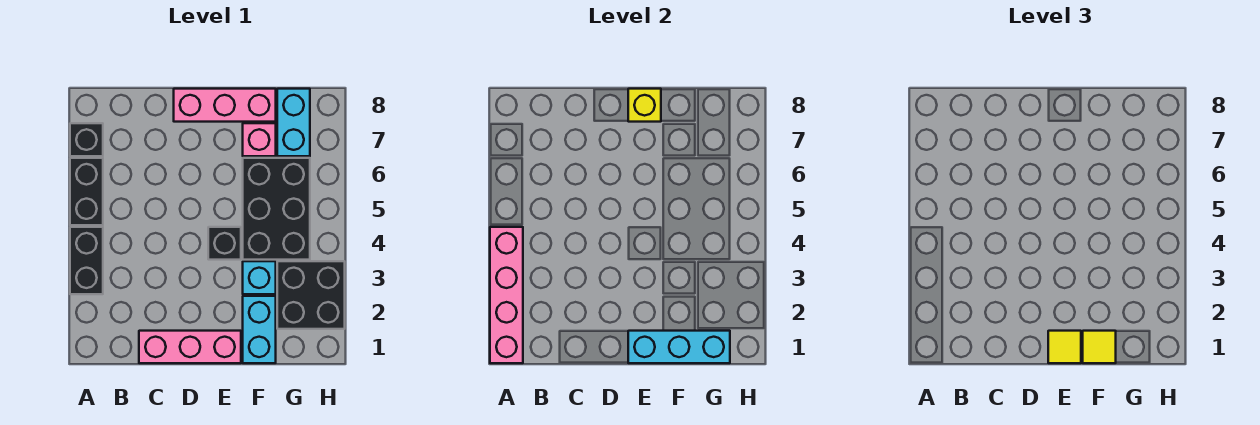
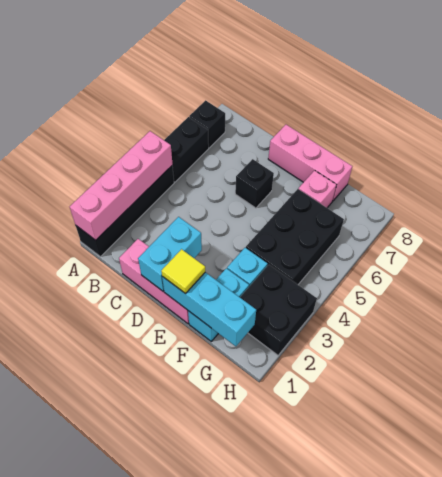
black 1x2 brick [70,227,103,294] -> black 1x4 brick [76,165,174,257]
black 1x1 brick [208,227,241,260] -> black 1x1 brick moved to [235,159,274,208]
yellow 1x1 brick [628,89,661,122] -> none
yellow 1x1 tile [1083,331,1116,363] -> none
cyan 1x2 brick [277,89,310,156] -> cyan 1x2 brick moved to [138,217,202,291]

